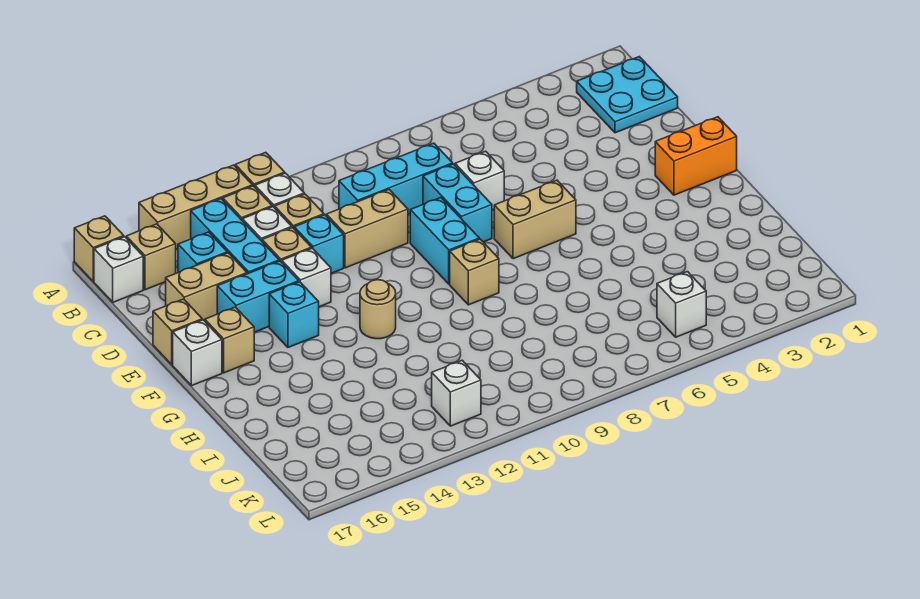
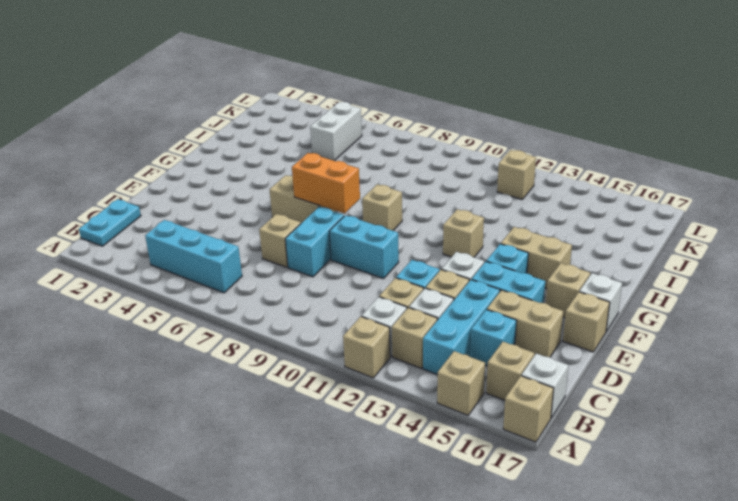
tan 1x3 brick [139,165,252,249] -> tan 1x1 brick [437,351,485,415]
cyan 2x2 plate [577,57,678,133] -> cyan 1x2 plate [79,199,141,246]
cyan 1x3 brick [339,143,453,214] -> cyan 1x3 brick moved to [145,220,242,293]
white 1x1 brick [455,151,504,210] -> tan 1x1 brick [259,214,301,267]
tan 1x2 brick [326,190,408,268] -> tan 1x2 brick moved to [501,227,572,289]
cyan 1x2 brick [410,198,479,284] -> cyan 1x2 brick turned to [329,215,399,279]
orange 1x2 brick [655,117,737,195] -> orange 1x2 brick moved to [292,153,360,213]
tan 1x1 round brick [360,280,396,339] -> tan 1x1 brick [443,209,484,257]
white 1x1 brick [657,272,706,337] -> white 1x2 brick [310,102,362,161]
white 1x1 brick [432,360,481,426] -> tan 1x1 brick [497,150,536,199]

